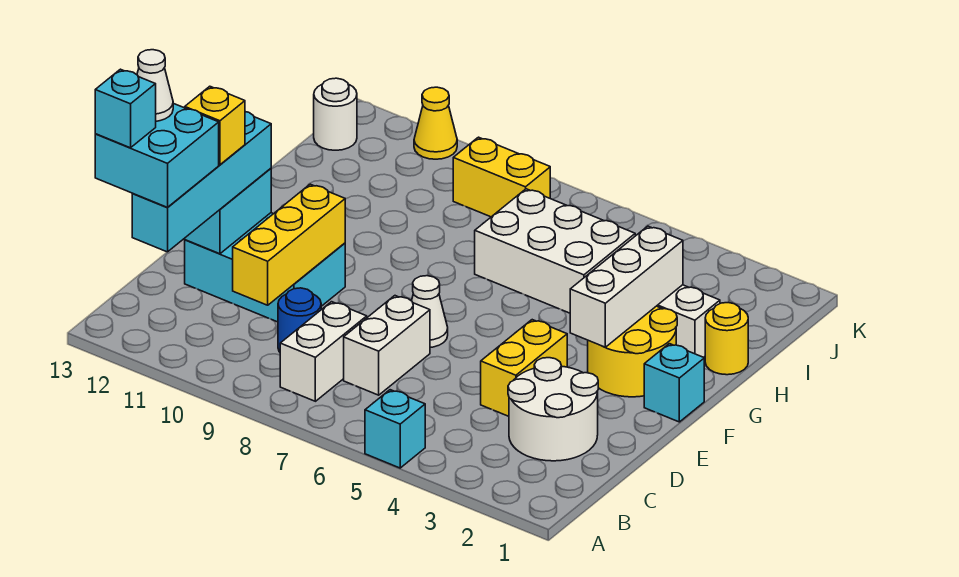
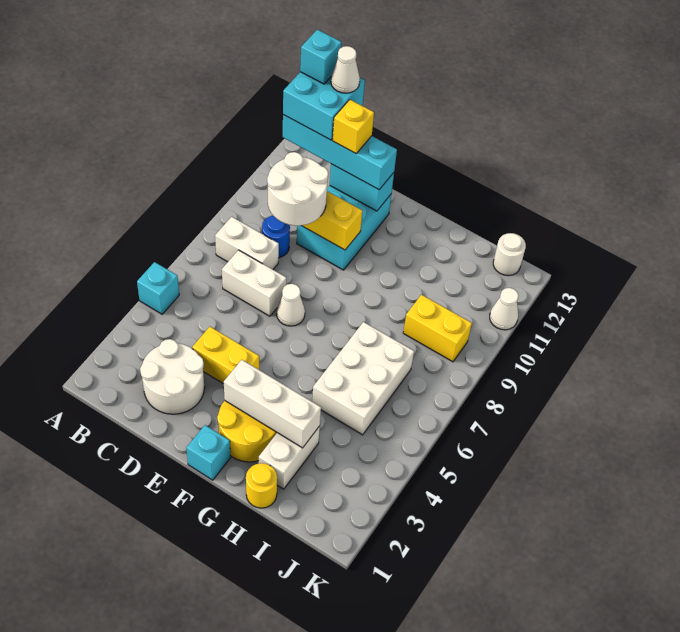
none -> white 2x2 round brick [267,152,328,226]
yellow 1x2 brick [453,137,550,217] -> yellow 1x2 brick turned to [403,295,472,362]
yellow 1x1 cone [414,87,457,159] -> white 1x1 cone [490,288,519,330]

